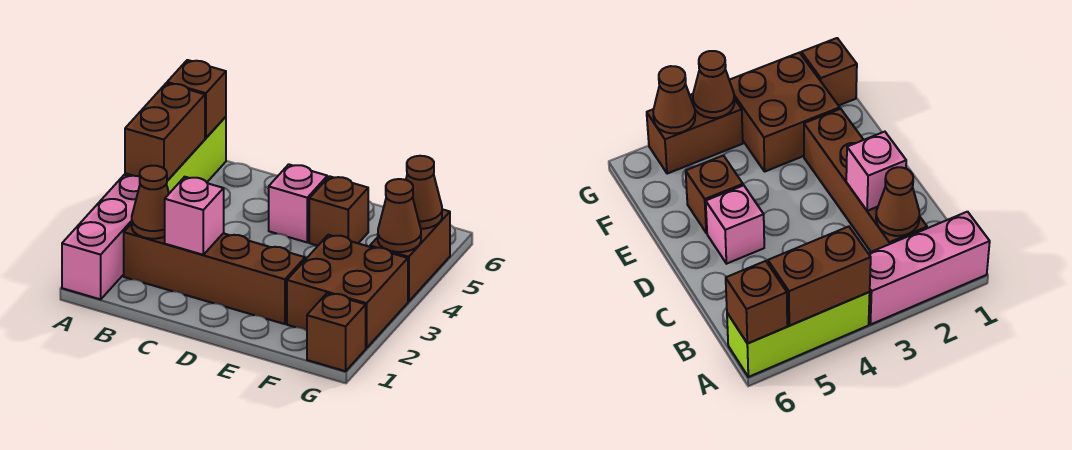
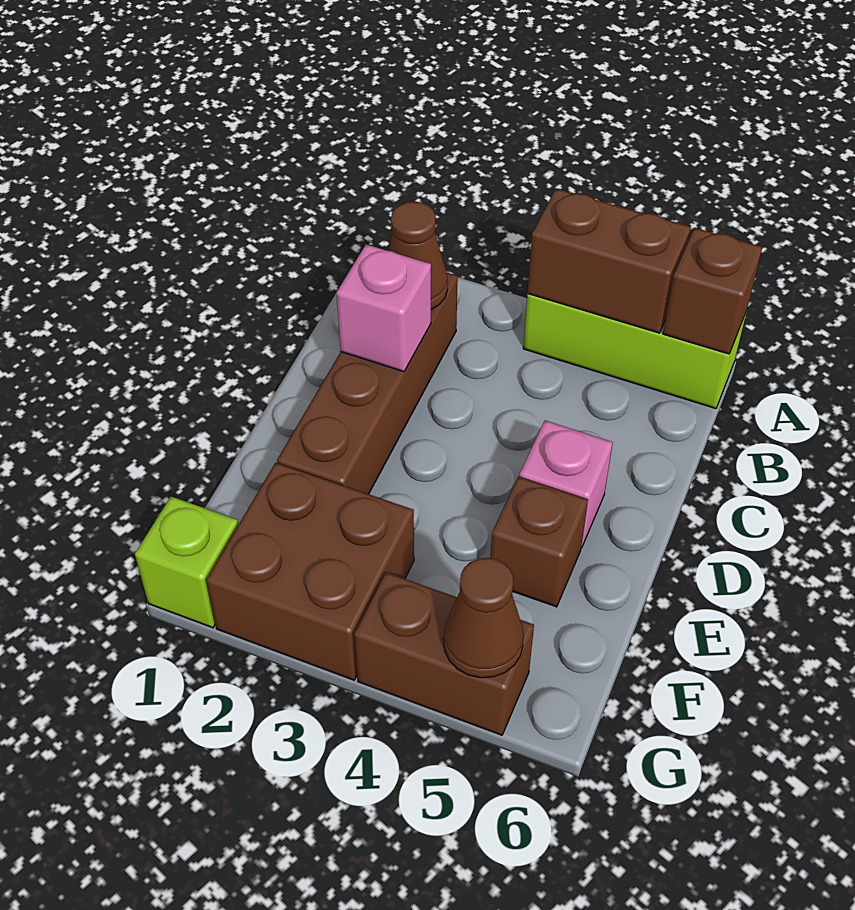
pink 1x3 brick [62,175,140,299] -> none
brown 1x1 brick [307,293,366,371] -> lime 1x1 brick [135,497,238,628]
brown 1x1 cone [378,179,421,252] -> none

